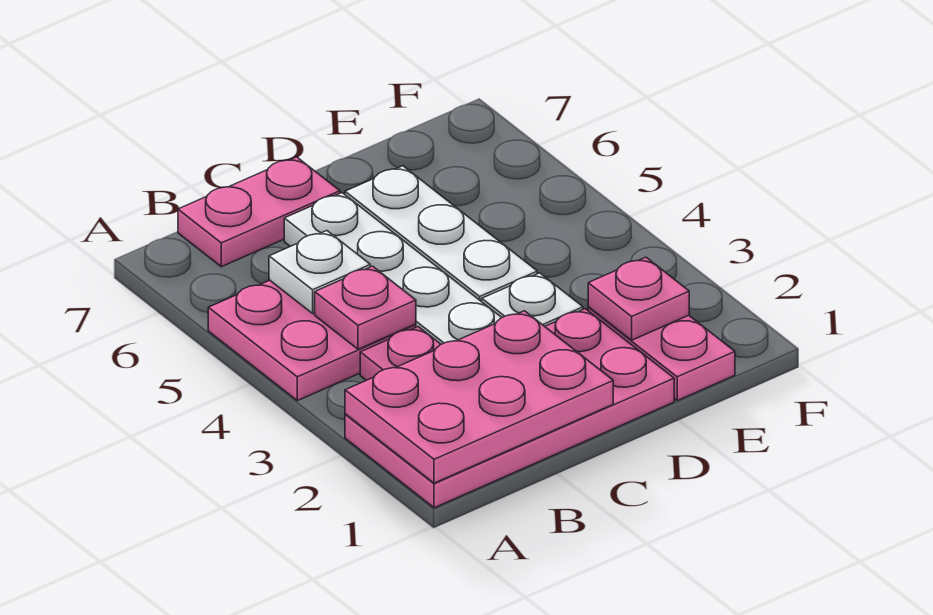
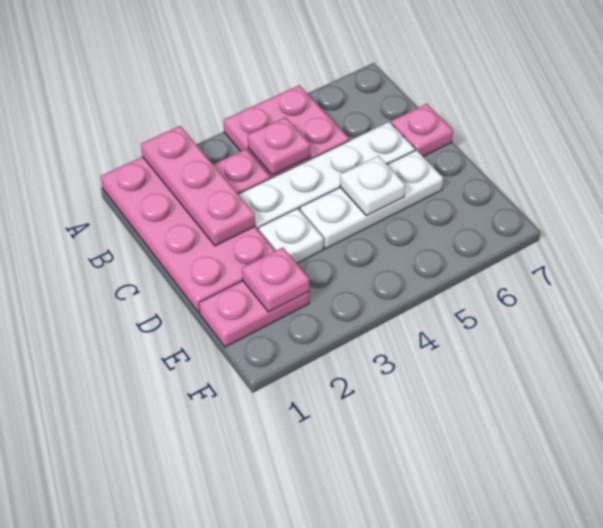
pink 2x3 plate [345,311,613,483] -> pink 1x3 plate [141,126,255,246]
white 1x1 plate [269,231,370,313] -> white 1x1 plate moved to [340,156,405,216]
pink 1x2 plate [178,157,340,267] -> pink 1x1 plate [391,104,453,156]

